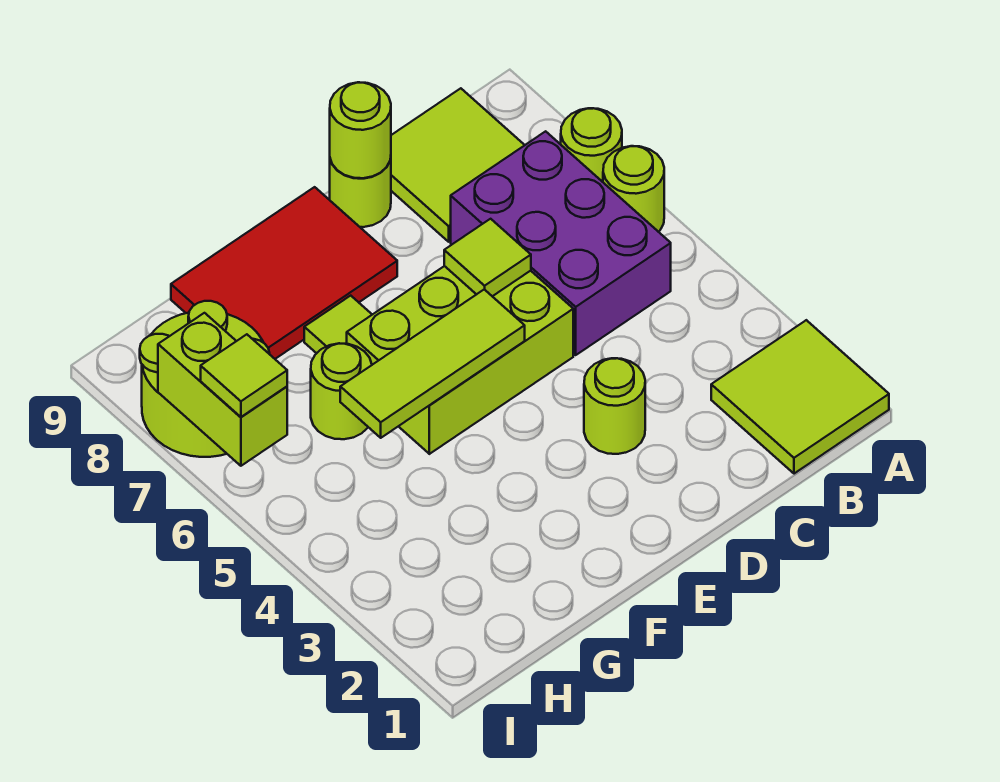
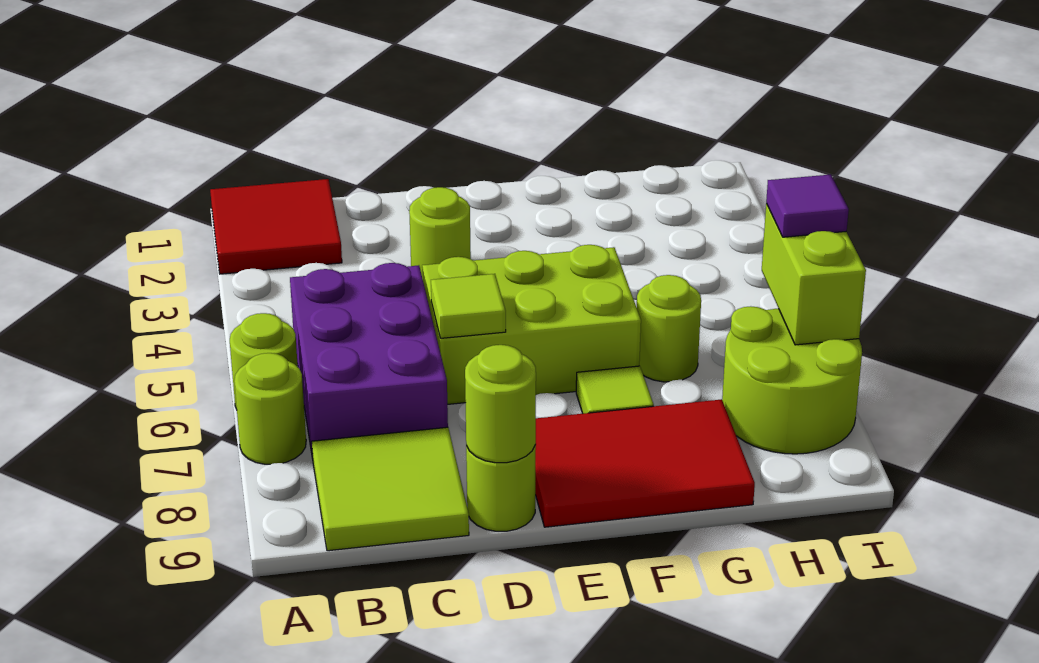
lime 2x2 tile [711,320,889,474] -> red 2x2 tile [210,179,342,274]
lime 1x3 tile [340,289,525,438] -> none
lime 1x1 tile [201,334,287,417] -> purple 1x1 tile [766,175,849,237]

